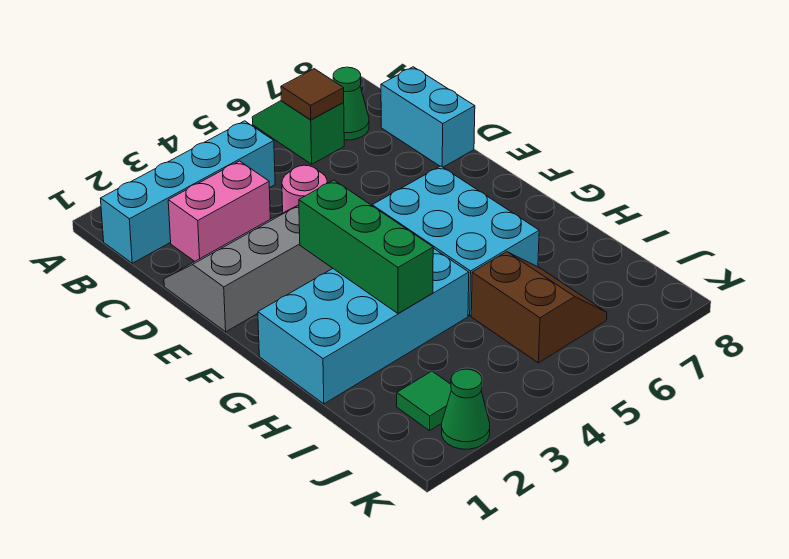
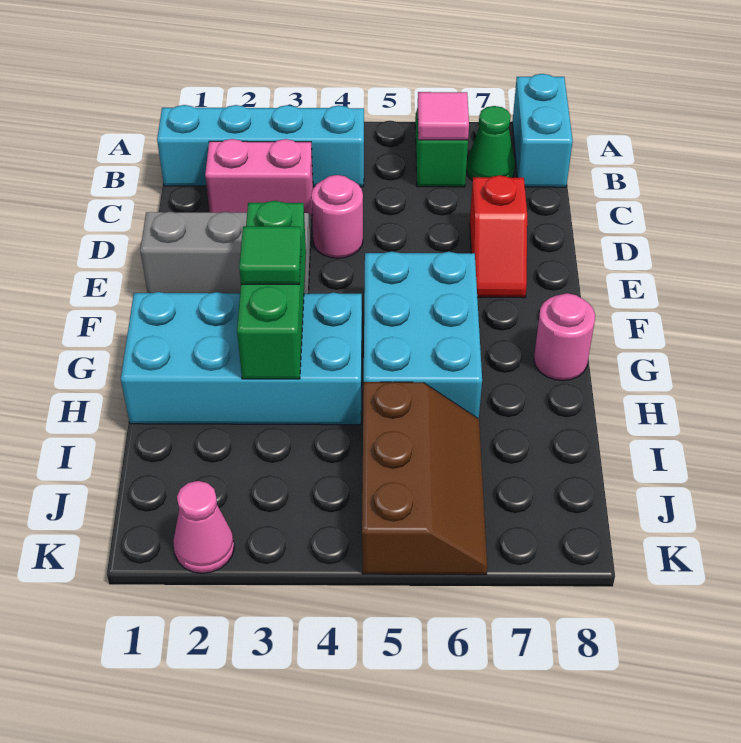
brown 1x1 tile [281,69,344,120] -> pink 1x1 tile [418,92,469,140]
cyan 1x2 brick [381,67,475,167] -> cyan 1x2 brick moved to [512,74,573,187]
none -> red 1x2 slope [470,175,527,298]
none -> pink 1x1 round brick [534,293,595,381]
brown 2x2 slope [471,252,607,363] -> brown 2x3 slope [362,382,487,575]
green 1x1 tile [397,371,451,431] -> green 1x1 tile moved to [239,226,301,285]
green 1x1 cone [442,369,490,449] -> pink 1x1 cone [173,481,234,573]

